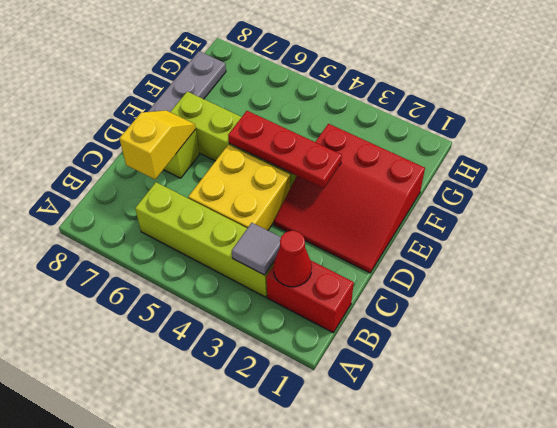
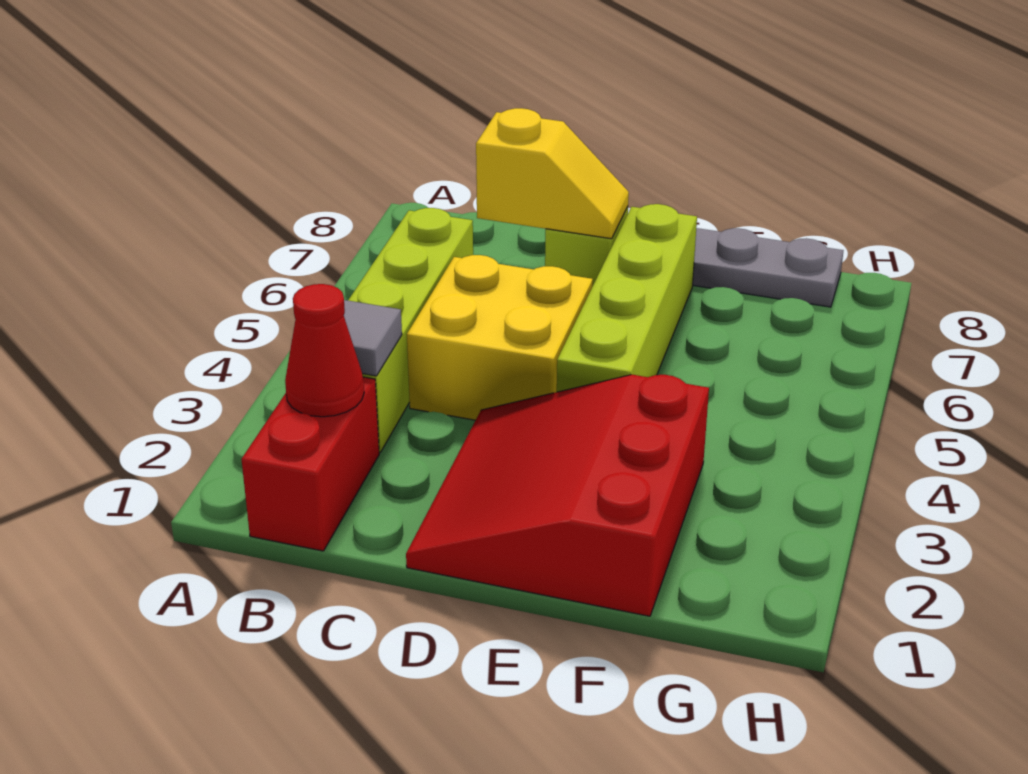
red 1x3 plate [228,111,342,188] -> none

